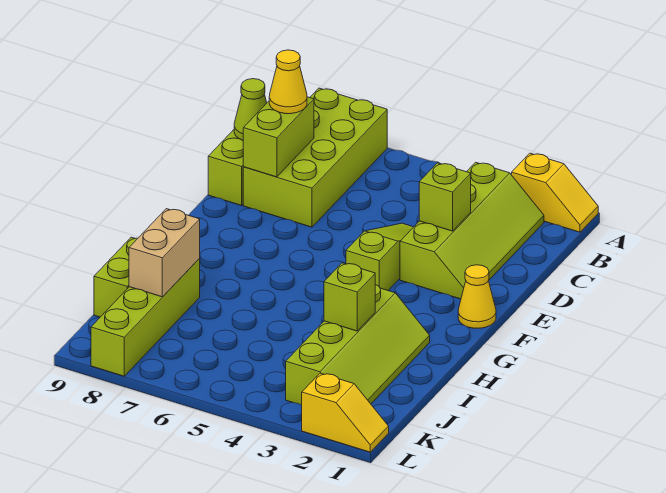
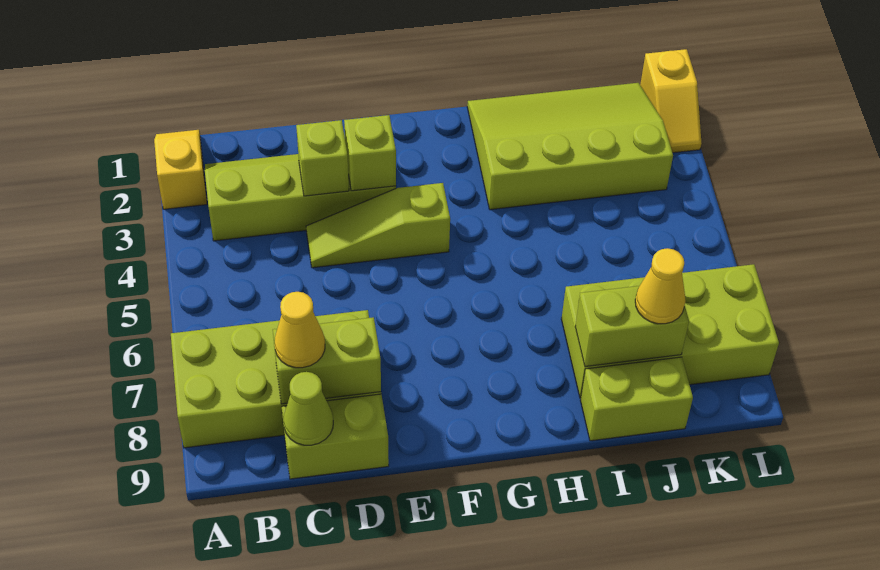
yellow 1x1 cone [458,265,496,328] -> yellow 1x1 cone moved to [635,248,685,324]
lime 2x4 slope [286,285,430,405] -> lime 3x4 slope [467,83,673,210]
lime 1x1 brick [324,263,375,331] -> lime 1x1 brick moved to [344,115,396,191]
lime 1x4 brick [91,259,200,376] -> lime 2x4 brick [561,264,779,398]
tan 1x2 brick [129,209,200,297] -> lime 1x2 brick [575,286,689,367]
yellow 1x2 slope [302,373,389,452] -> yellow 1x2 slope turned to [640,49,701,153]

